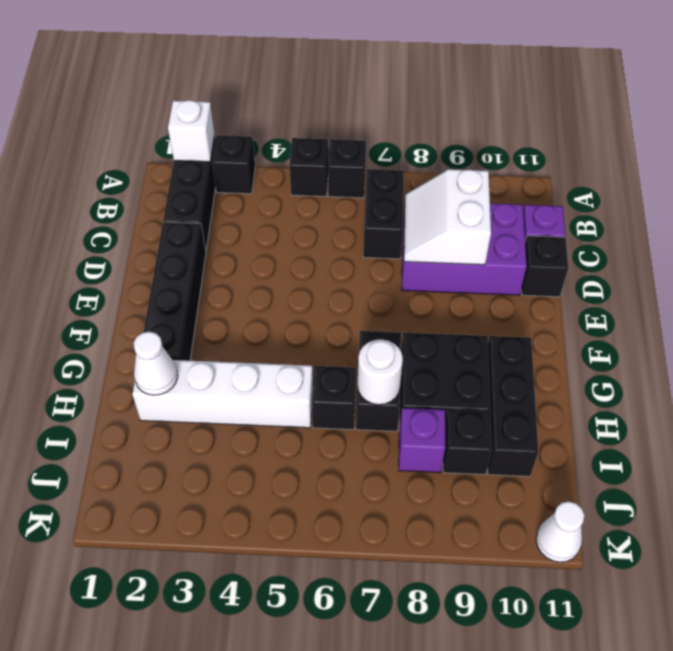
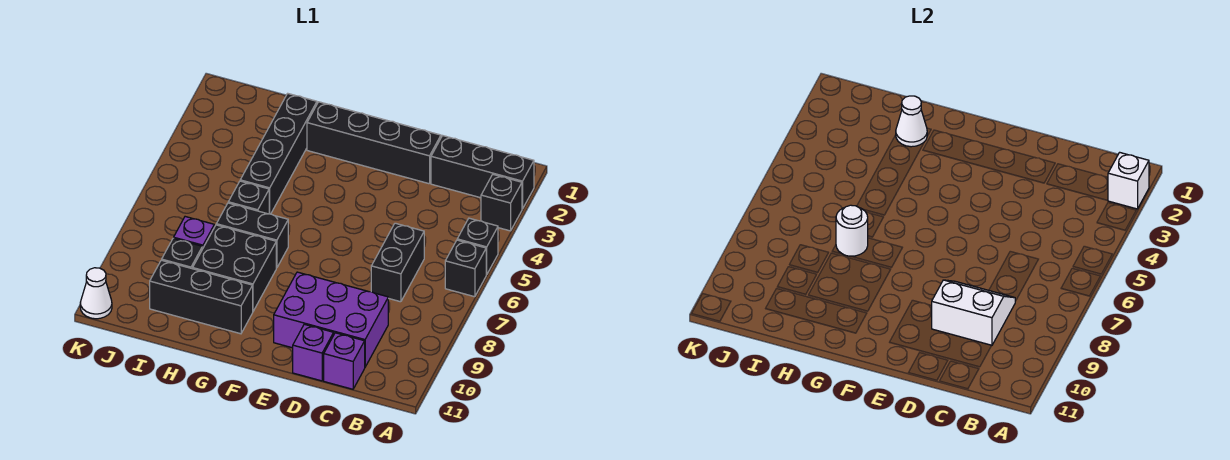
black 1x2 brick [363,169,404,259] -> black 1x2 brick turned to [371,223,424,302]
purple 2x3 brick [402,203,527,295] -> purple 2x3 brick turned to [274,272,388,367]
black 1x1 brick [521,236,568,297] -> purple 1x1 brick [293,324,334,381]
white 1x4 brick [132,360,313,428] -> black 1x4 brick [240,93,317,214]

